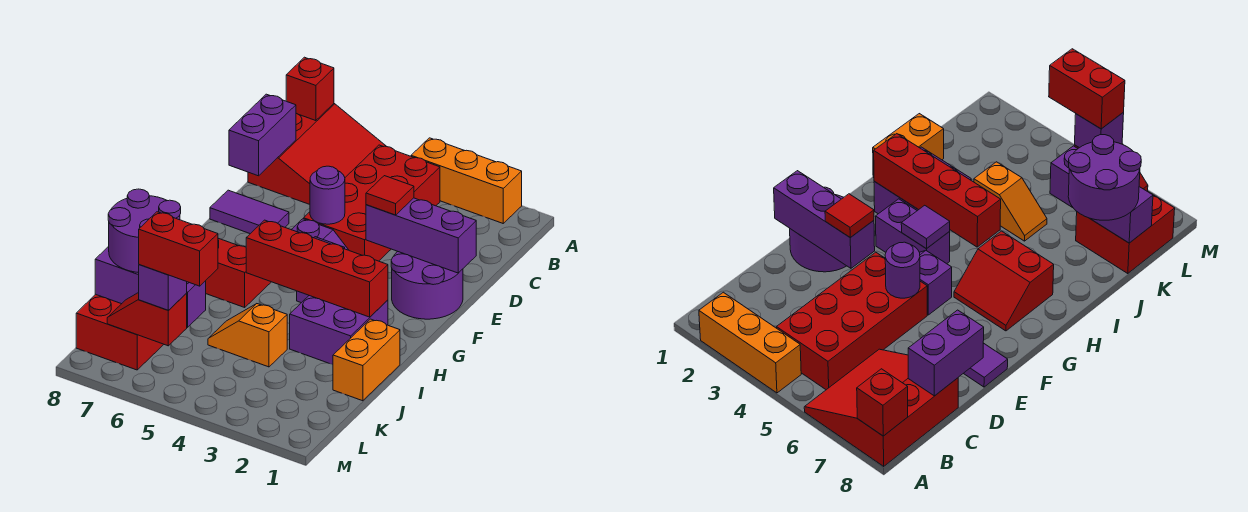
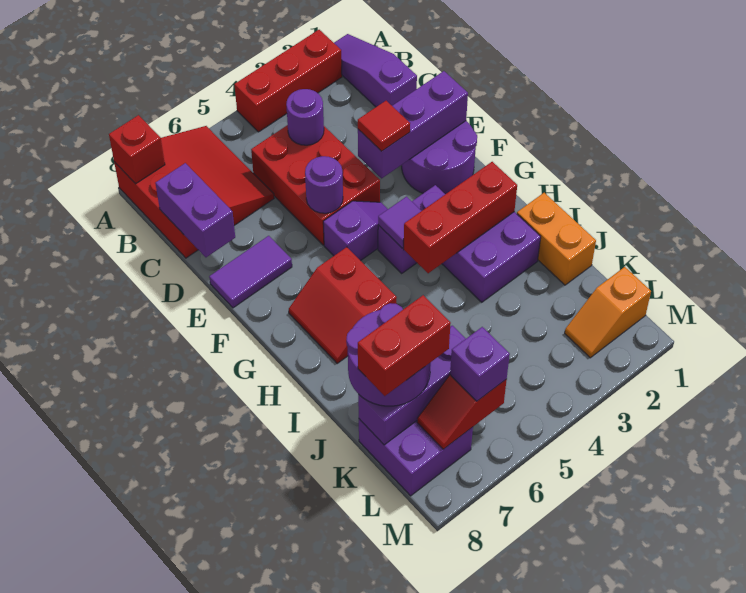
none -> purple 1x3 slope [334,34,417,107]
orange 1x3 brick [411,138,522,223] -> red 1x3 brick [234,30,342,132]
red 2x4 brick [304,145,440,261] -> red 2x3 brick [251,125,380,245]
none -> purple 1x1 round brick [286,89,324,145]
red 2x2 slope [206,238,271,307] -> red 2x2 slope turned to [289,247,397,363]
red 1x4 brick [246,220,388,317] -> red 1x3 brick [404,162,517,273]
orange 1x2 slope [208,304,287,367] -> orange 1x2 slope moved to [565,267,651,358]
red 2x2 brick [76,294,164,370] -> purple 2x2 brick [359,419,473,496]
red 1x2 brick [139,212,218,286] -> red 1x2 brick moved to [358,295,451,396]

